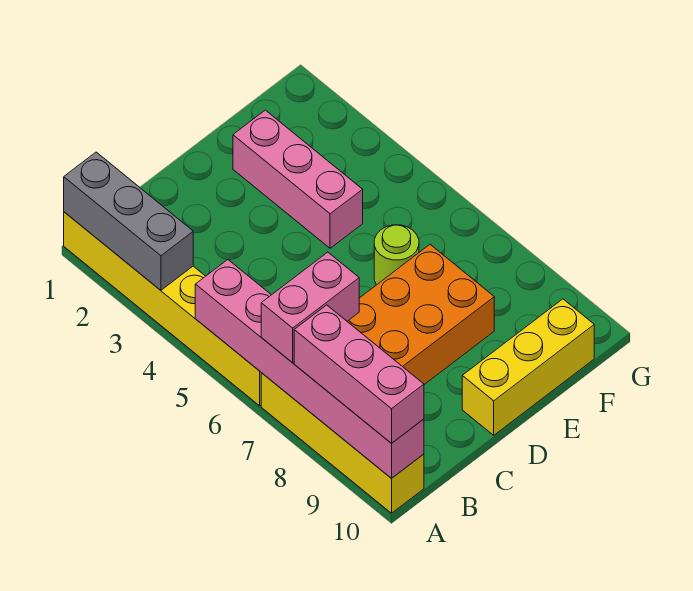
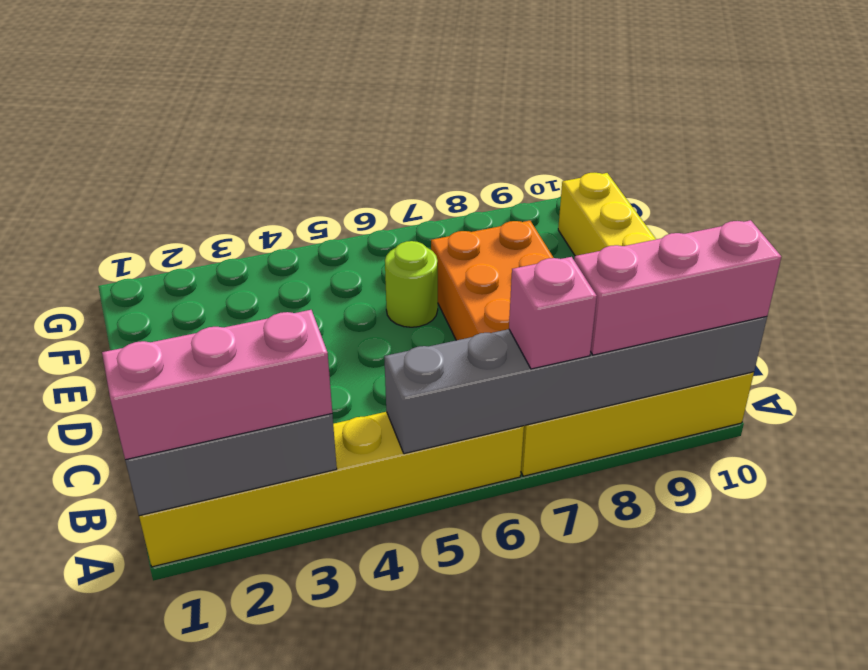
pink 1x6 brick [195,260,424,478] -> grey 1x6 brick [384,316,767,454]
pink 1x2 brick [261,252,359,362] -> pink 1x1 brick [509,257,597,369]
pink 1x3 brick [233,110,363,248] -> pink 1x3 brick moved to [102,310,332,460]

